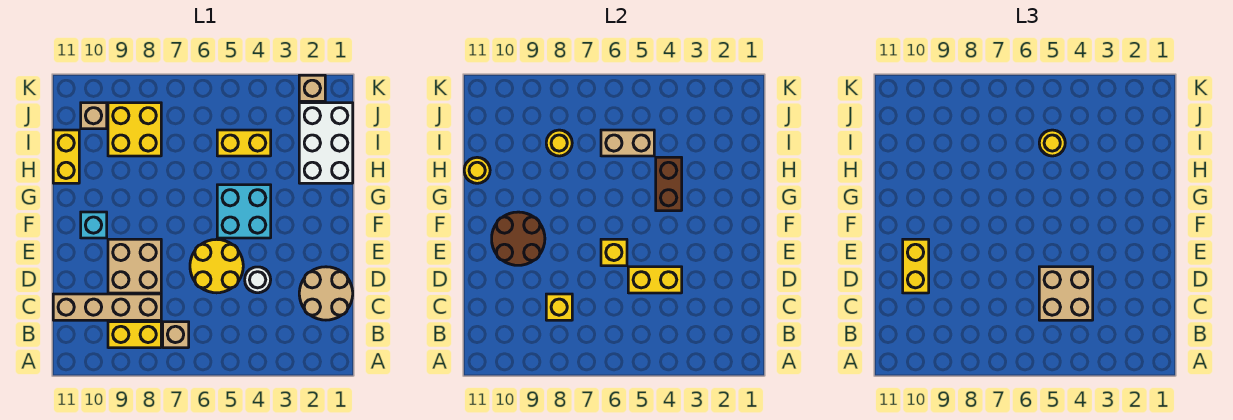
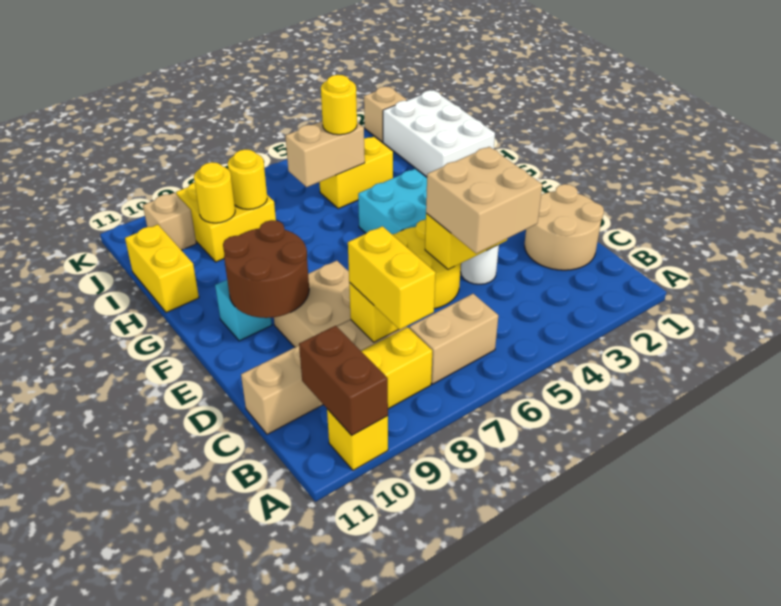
tan 1x1 brick [163,322,189,348] -> tan 1x2 brick [409,294,498,384]
yellow 1x2 brick [903,239,929,293] -> yellow 1x2 brick moved to [348,226,436,330]
yellow 1x1 brick [601,239,627,266] -> yellow 1x1 brick moved to [327,409,388,470]
brown 1x2 brick [656,157,682,211] -> brown 1x2 brick moved to [299,326,388,435]
yellow 1x1 round brick [464,157,490,183] -> yellow 1x1 round brick moved to [194,162,235,223]

